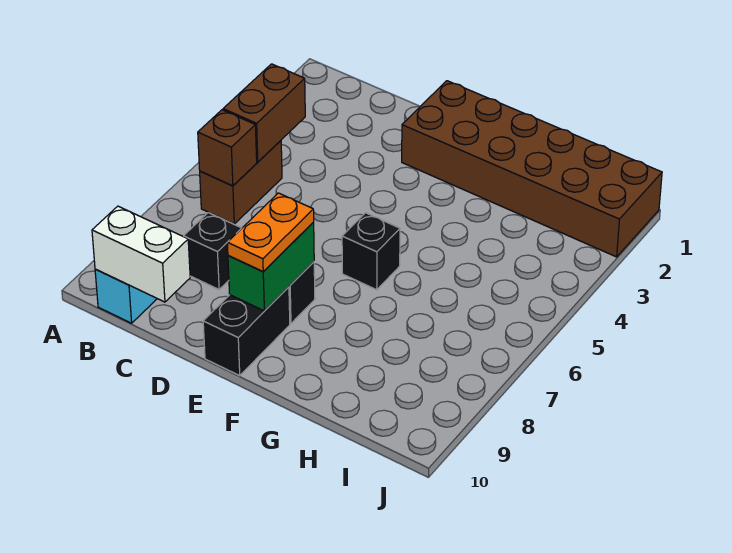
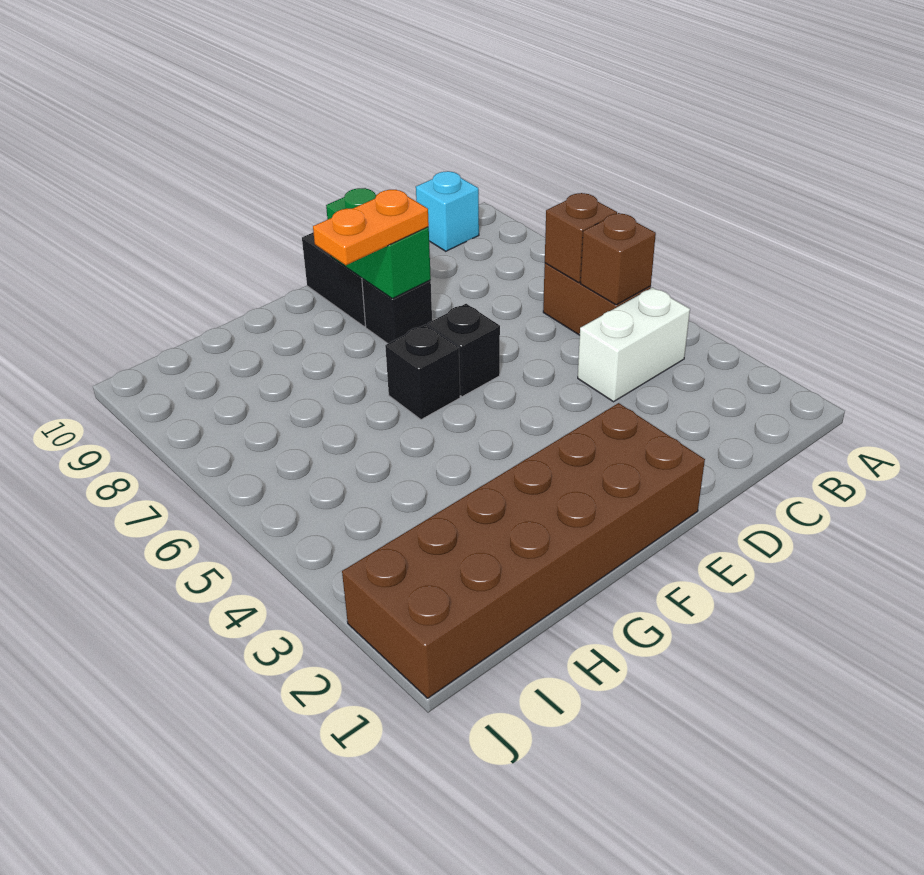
brown 1x2 brick [223,64,305,162] -> brown 1x1 brick [581,213,656,305]
white 1x2 brick [92,206,190,302] -> white 1x2 brick moved to [578,287,690,402]
black 1x1 brick [184,213,242,289] -> black 1x1 brick moved to [428,304,500,397]
orange 1x2 plate [227,193,314,272] -> orange 1x2 plate turned to [313,190,429,265]

